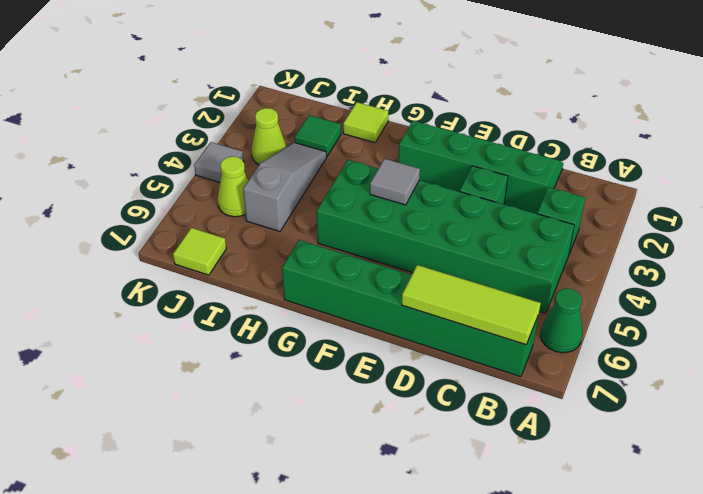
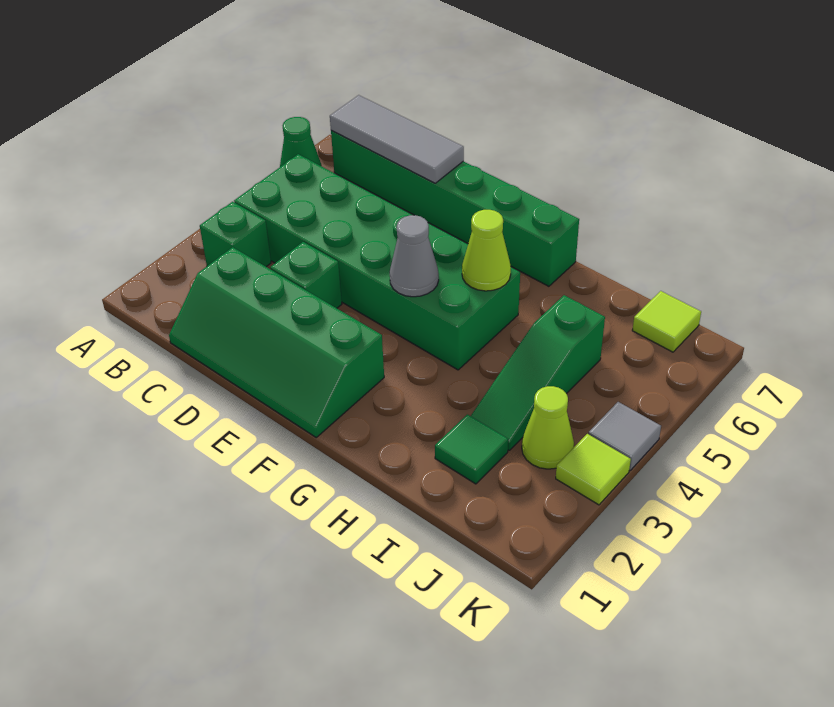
lime 1x3 tile [402,265,541,344] -> grey 1x3 tile [330,95,464,183]
grey 1x1 tile [370,159,420,205] -> grey 1x1 cone [390,215,439,297]
lime 1x1 tile [343,102,388,143] -> lime 1x1 tile moved to [556,434,631,505]
grey 1x3 slope [243,143,327,232] -> green 1x3 slope [471,295,605,450]
lime 1x1 cone [218,156,248,217] -> lime 1x1 cone moved to [462,210,511,291]

